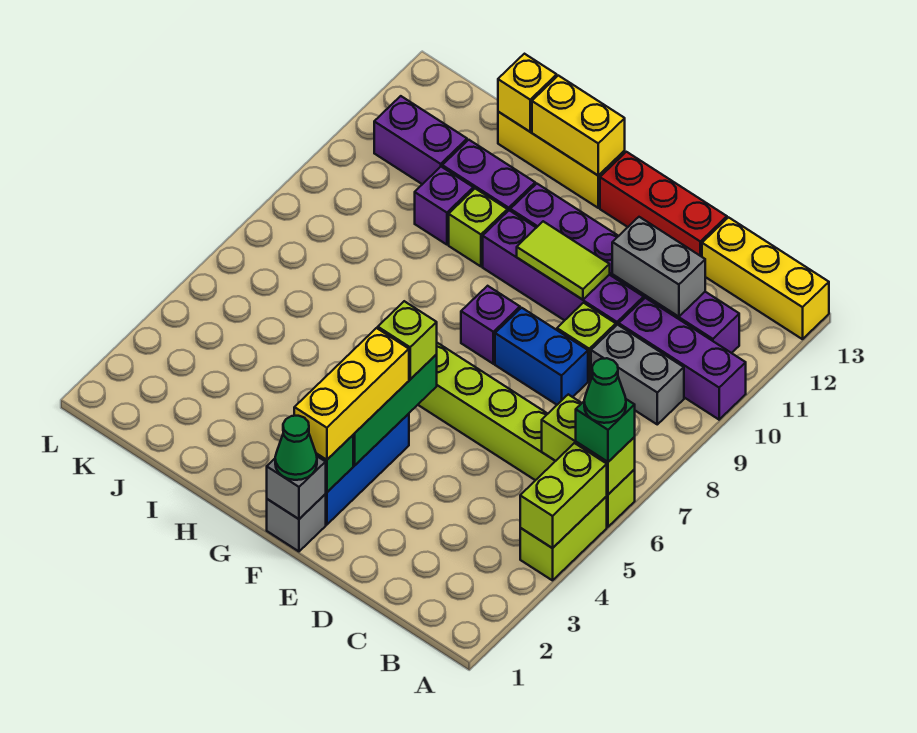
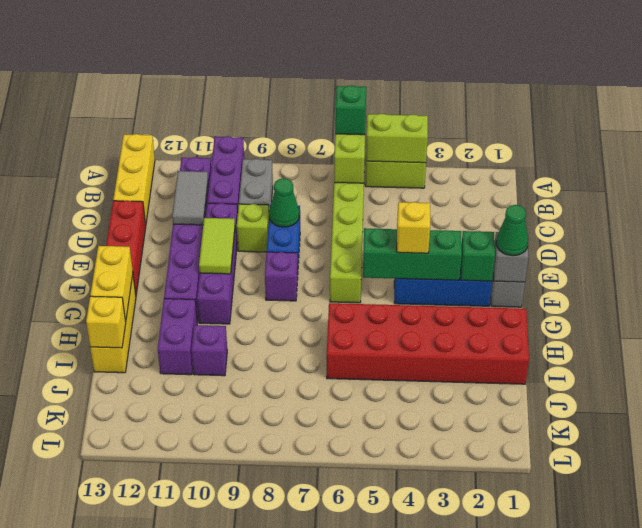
green 1x1 cone [584,358,626,423] -> green 1x1 cone moved to [269,178,299,227]
grey 1x2 brick [612,217,705,317] -> grey 1x2 tile [172,171,208,225]
yellow 1x3 brick [294,328,409,460] -> yellow 1x1 brick [397,202,430,253]
lime 1x1 brick [378,301,437,379] -> none
none -> red 2x6 brick [327,303,529,384]
lime 1x1 brick [449,189,507,266] -> none
purple 1x2 brick [374,96,467,184] -> none

